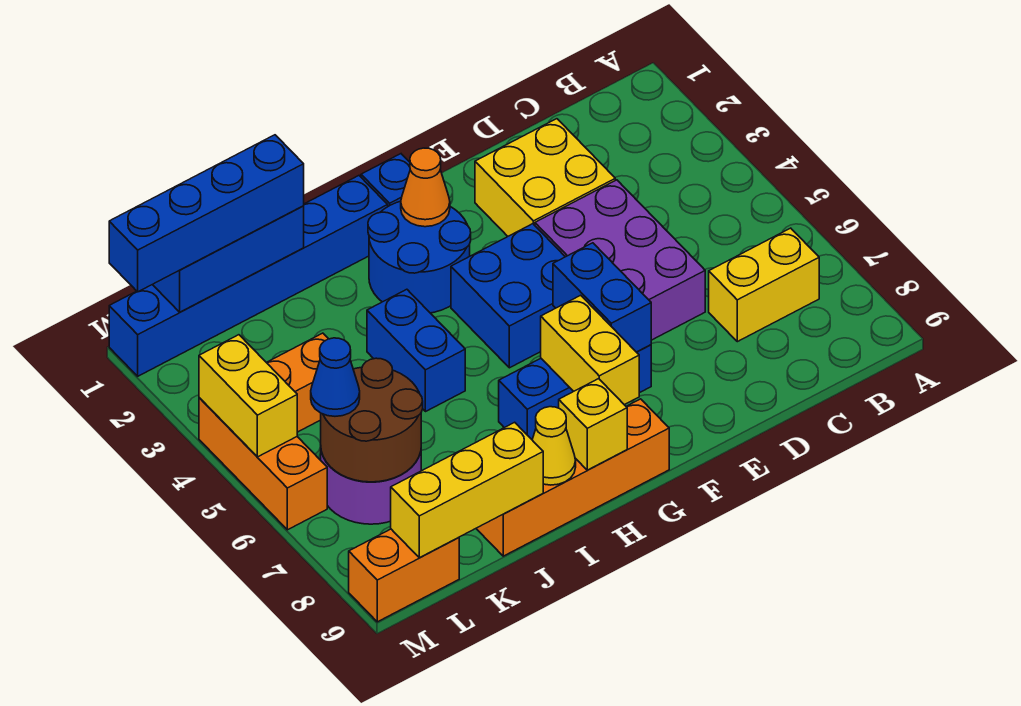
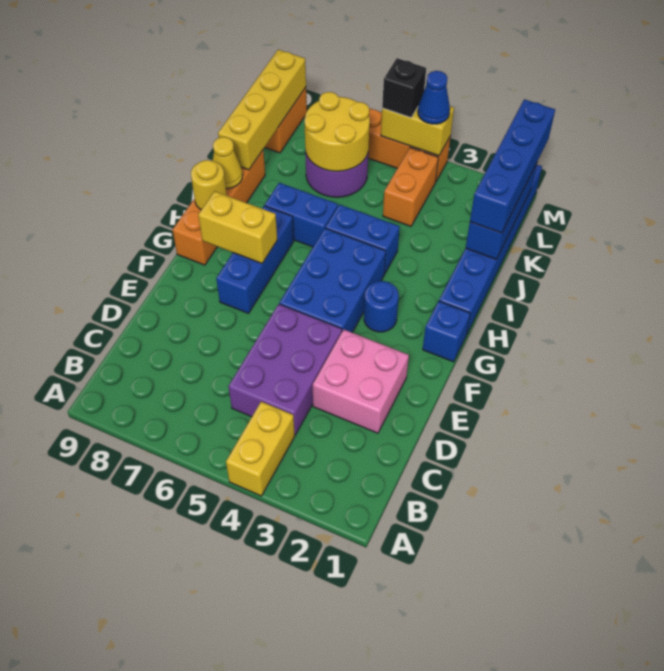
yellow 1x2 brick [709,228,819,342] -> yellow 1x2 brick moved to [226,402,295,496]
yellow 2x2 brick [475,119,615,236] -> pink 2x2 brick [313,330,409,433]
purple 2x3 brick [535,180,705,340] -> purple 2x3 brick turned to [228,304,342,435]
blue 2x2 brick [451,224,565,368] -> blue 2x3 brick [279,228,386,332]
blue 1x2 brick [553,243,651,352] -> blue 1x2 brick moved to [265,183,338,247]
blue 2x2 round brick [368,201,471,313] -> blue 1x1 round brick [364,281,399,332]
orange 1x1 cone [401,148,450,227] -> none
yellow 1x1 brick [559,379,627,470] -> yellow 1x1 round brick [191,160,227,210]
yellow 1x3 brick [391,422,543,558] -> yellow 1x4 brick [218,50,306,170]
brown 2x2 round brick [321,358,423,482] -> yellow 2x2 round brick [305,92,370,171]
blue 1x1 cone [311,338,360,416] -> blue 1x1 cone moved to [418,71,450,124]
none -> black 1x1 brick [382,58,426,118]

